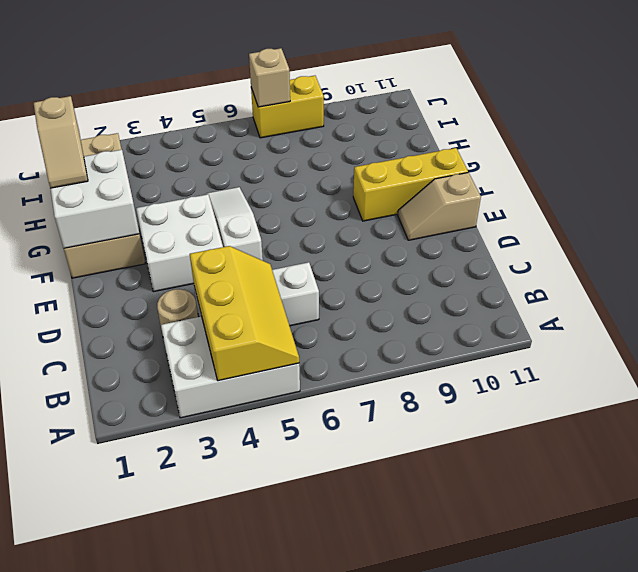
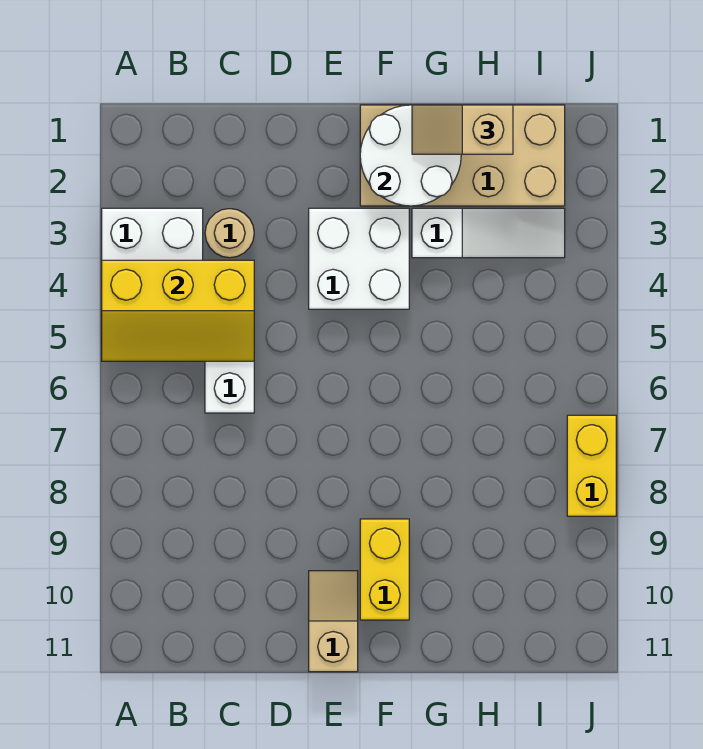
white 1x3 slope [206,187,263,260] -> white 1x3 slope moved to [412,208,565,258]
white 2x2 brick [50,150,139,248] -> white 2x2 round brick [360,105,461,206]
yellow 1x3 brick [353,148,468,221] -> yellow 1x2 brick [360,519,409,620]
tan 1x1 brick [249,48,290,107] -> none

